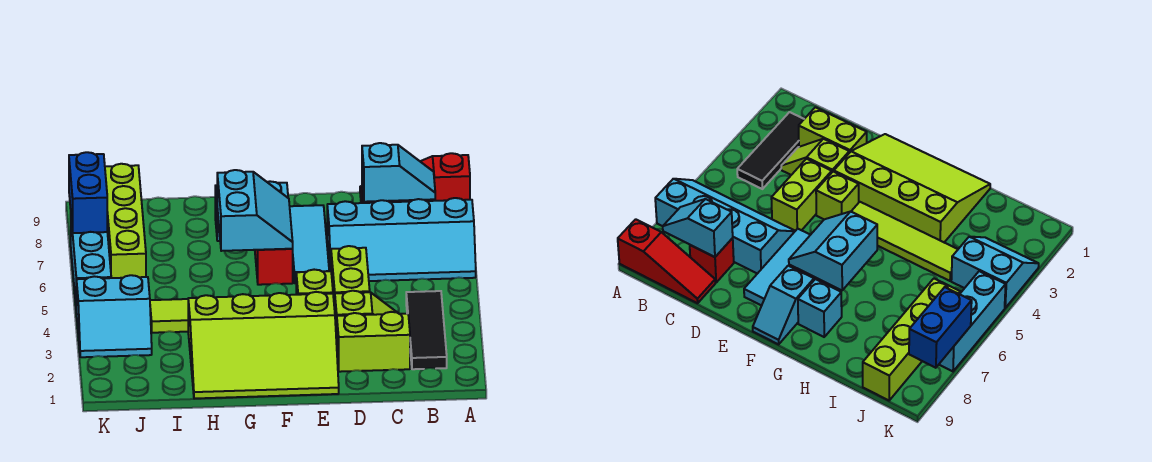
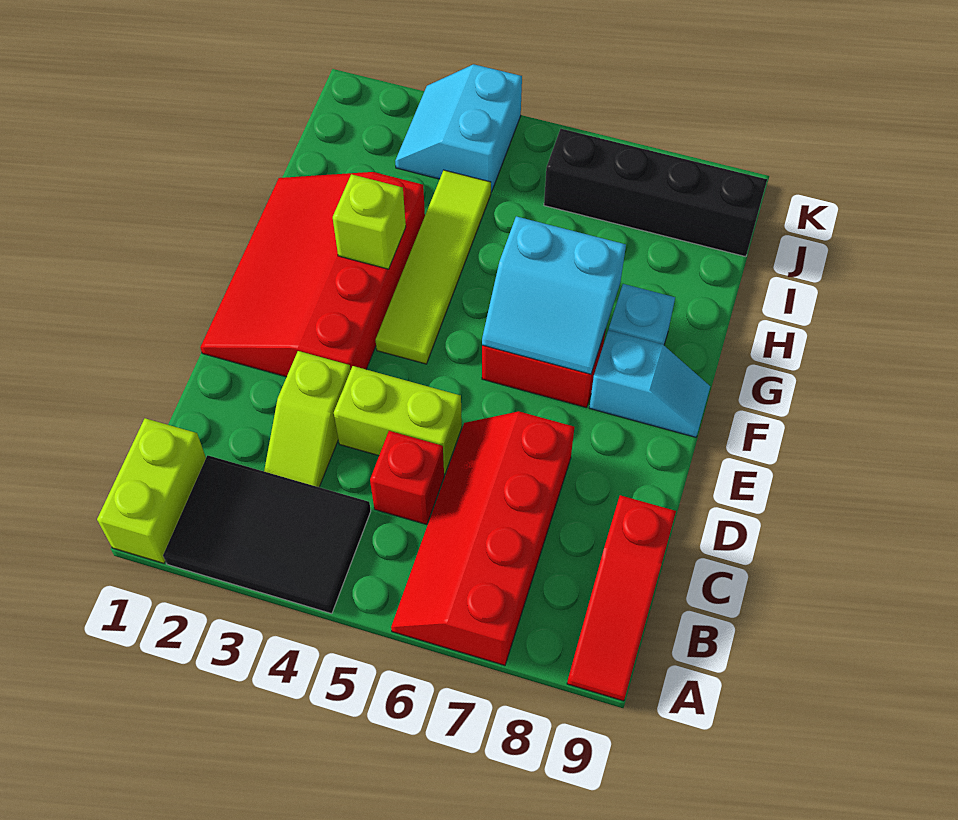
cyan 2x4 slope [327,198,476,281] -> red 2x4 slope [391,412,574,665]
red 1x3 slope [360,153,470,203] -> red 1x3 slope turned to [567,495,676,701]
black 1x3 tile [406,291,447,369] -> black 2x3 tile [163,455,371,614]
cyan 1x2 slope [362,143,435,202] -> none
lime 1x2 brick [337,312,410,372] -> lime 1x2 brick moved to [97,418,206,563]
red 1x1 brick [690,238,734,282] -> red 1x1 brick moved to [370,431,444,525]
lime 3x4 slope [188,292,339,399] -> red 3x4 slope [200,172,425,377]
lime 1x1 brick [296,270,333,295] -> lime 1x1 brick moved to [333,174,406,269]
cyan 1x3 tile [290,205,329,283] -> none
lime 1x4 brick [105,164,146,278] -> black 1x4 brick [544,129,767,257]
cyan 1x3 brick [71,221,111,302] -> none
blue 1x2 brick [69,152,107,233] -> none

